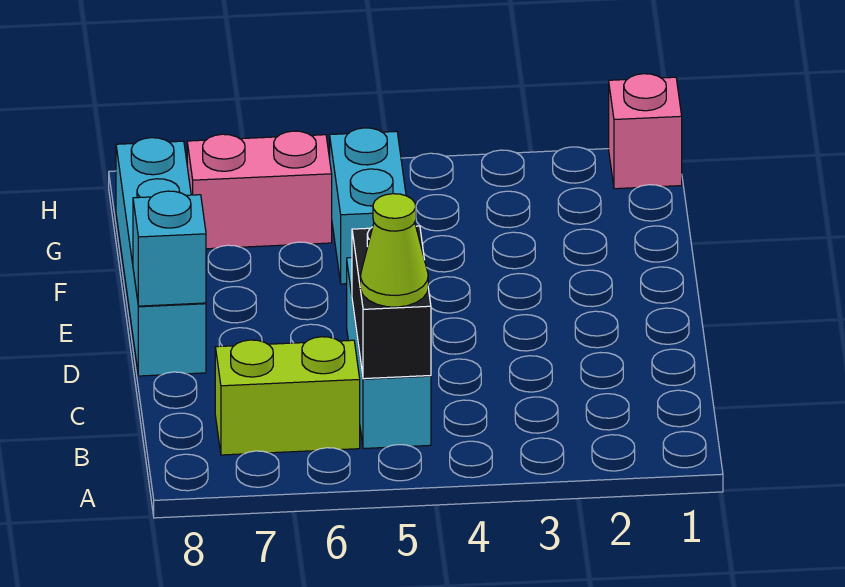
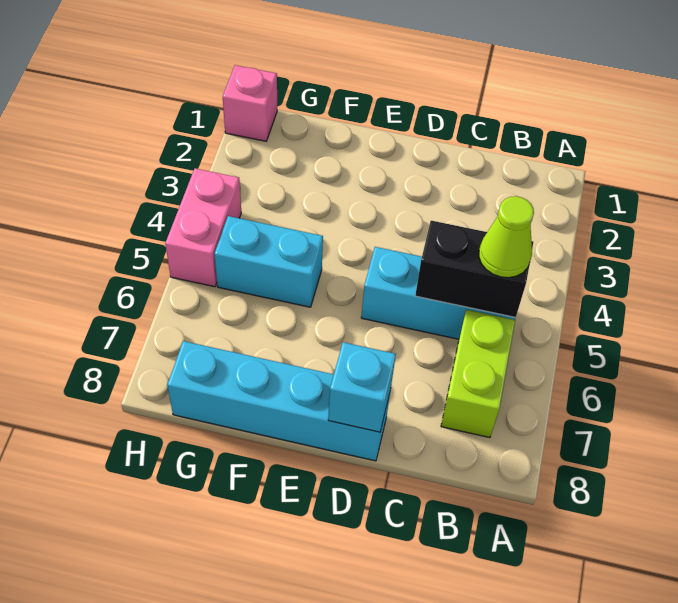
pink 1x2 brick [187,131,332,249] -> pink 1x2 brick moved to [165,168,241,287]

